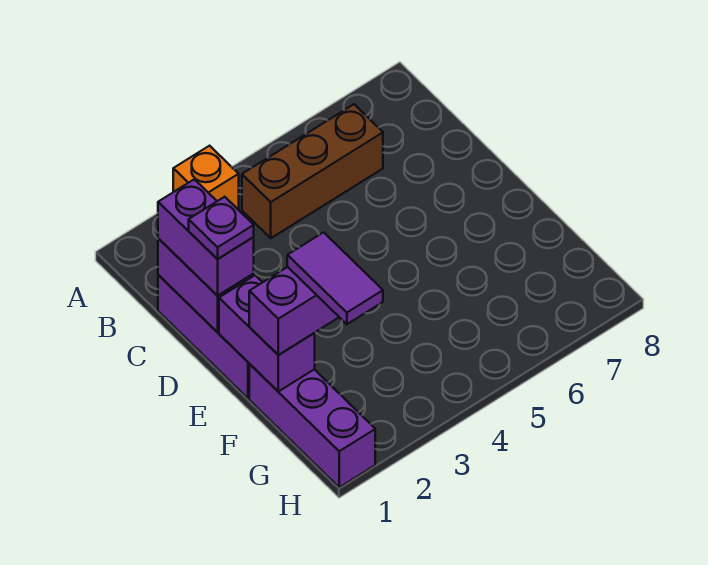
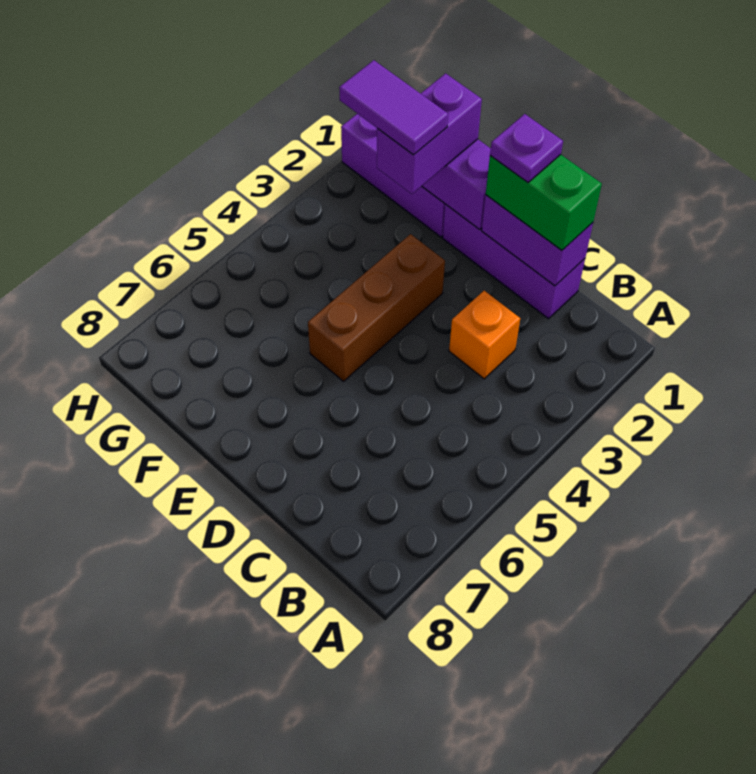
orange 1x1 brick [173,146,239,210] -> orange 1x1 brick moved to [449,291,520,379]
brown 1x3 brick [242,104,383,238] -> brown 1x3 brick moved to [308,234,445,381]
purple 1x2 brick [158,179,254,295] -> green 1x2 brick [486,155,602,250]

